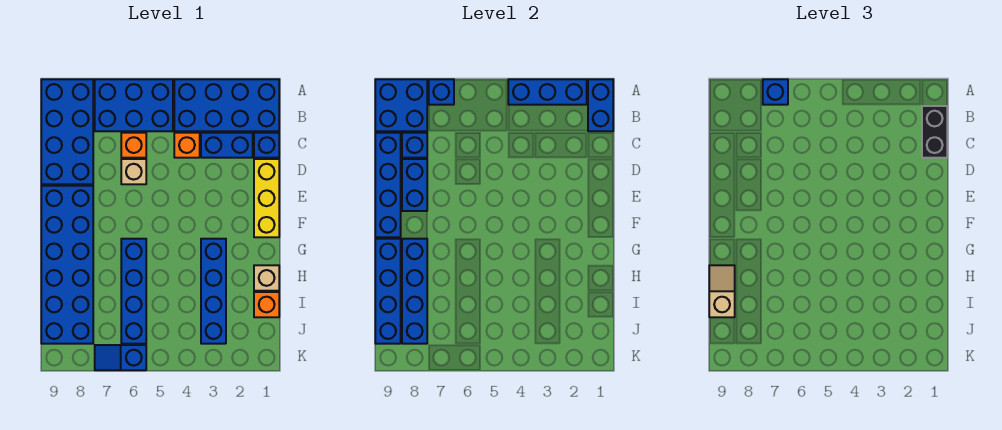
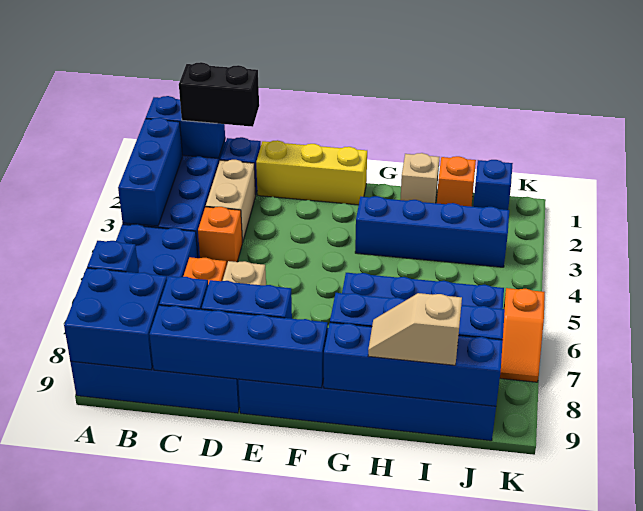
blue 1x1 brick [763,79,788,105] -> blue 1x1 brick moved to [473,160,513,210]
blue 1x2 brick [201,133,253,158] -> tan 1x2 brick [206,160,256,242]
blue 1x2 slope [95,345,146,370] -> orange 1x2 slope [500,288,545,382]

